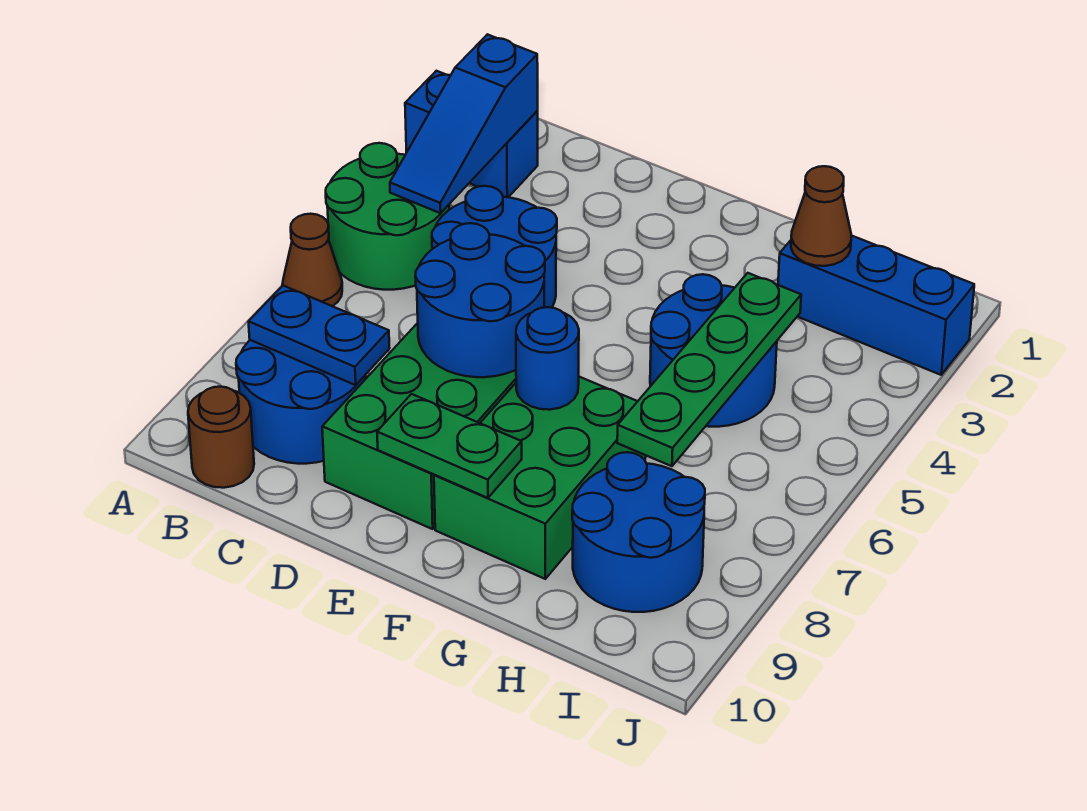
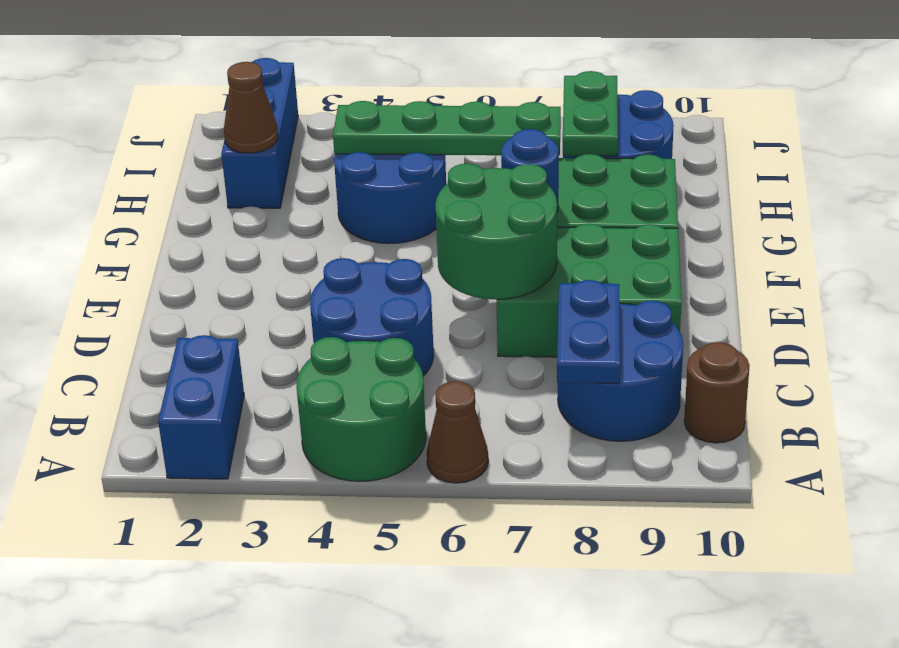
blue 1x3 slope [390,34,538,213] -> none
blue 2x2 round brick [415,223,545,377] -> green 2x2 round brick [435,164,557,299]
green 1x2 plate [377,394,522,498] -> green 1x2 plate moved to [563,71,618,156]

